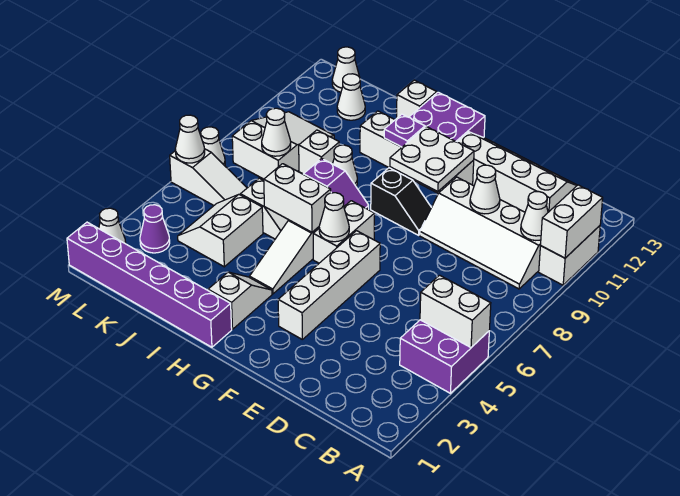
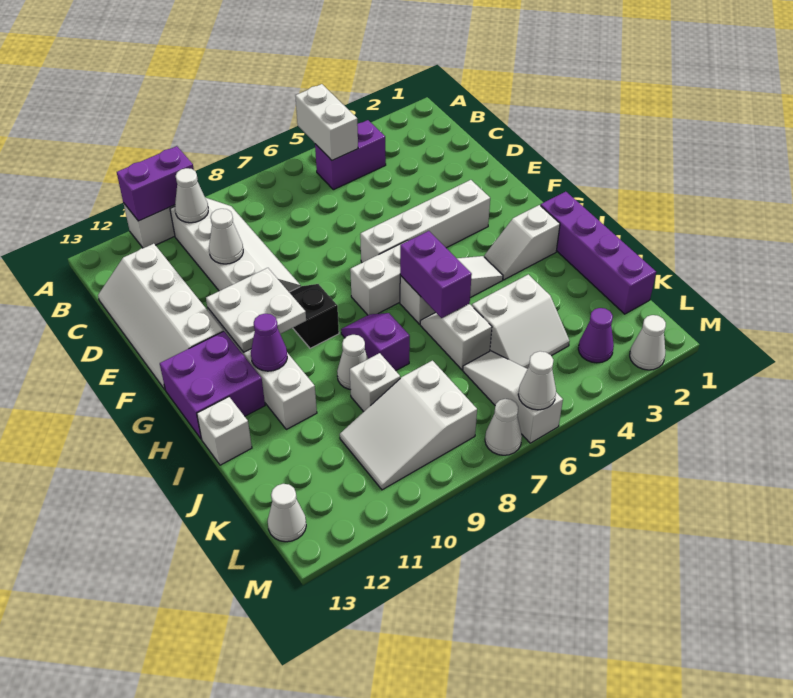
purple 2x2 brick [400,320,489,393] -> purple 1x2 brick [315,120,386,190]
white 1x2 brick [541,185,603,258] -> purple 1x2 brick [117,146,194,221]
white 1x1 cone [319,193,349,242] -> none
purple 1x6 brick [67,222,232,347] -> purple 1x4 brick [540,192,656,314]
white 1x2 brick [264,164,331,232] -> purple 1x2 brick [400,231,472,318]
purple 1x1 plate [384,114,425,147] -> purple 1x1 cone [251,314,287,371]
white 1x1 cone [262,108,291,156] -> none
white 1x1 cone [337,74,365,120] -> none

